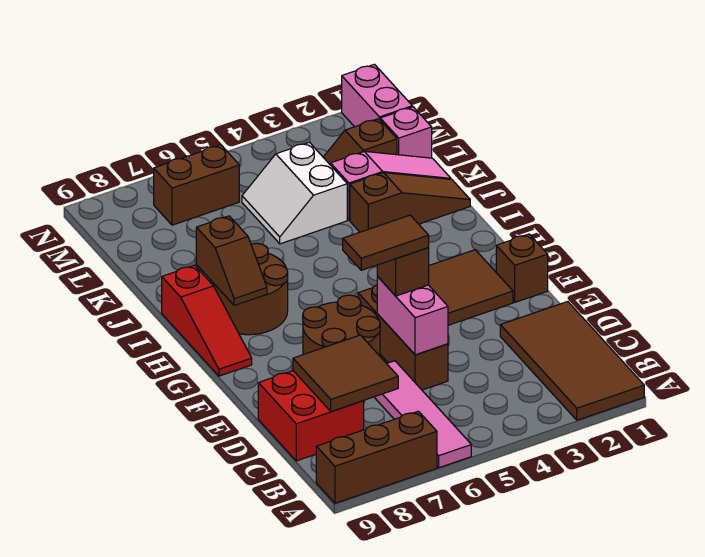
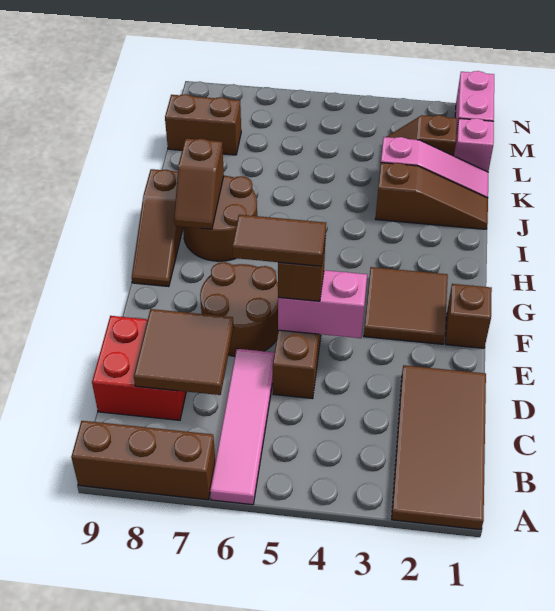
pink 1x2 brick [377,277,448,355] -> pink 1x2 brick turned to [278,270,367,338]
red 1x3 slope [162,265,252,376] -> brown 1x3 slope [132,169,183,287]
white 2x2 slope [242,142,347,244] -> none
brown 1x2 brick [154,145,239,225] -> brown 1x2 brick moved to [165,94,241,155]

